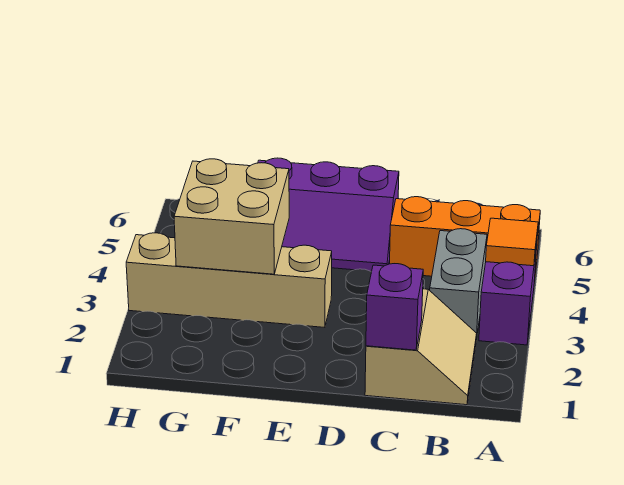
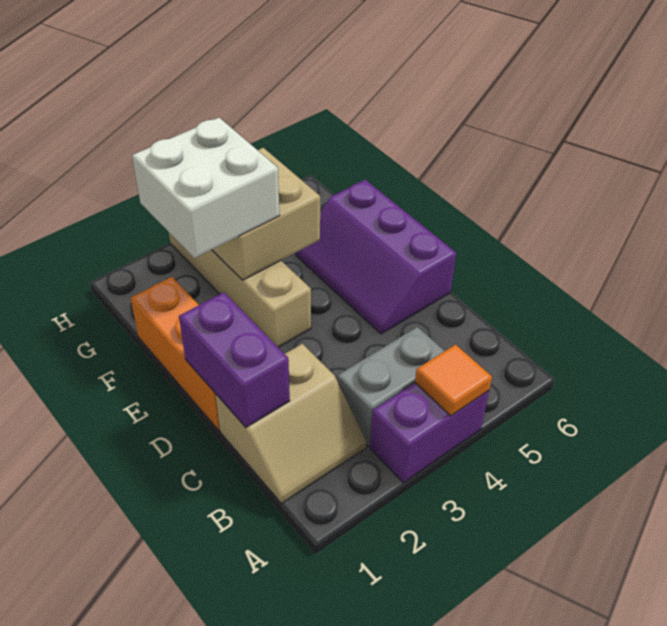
orange 1x3 brick [390,197,540,282] -> orange 1x3 brick moved to [131,277,220,431]
purple 1x1 brick [366,264,423,350] -> purple 1x2 brick [179,292,290,427]
none -> white 2x2 brick [132,118,280,258]

